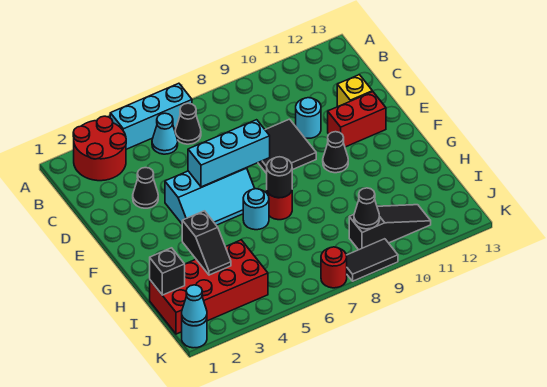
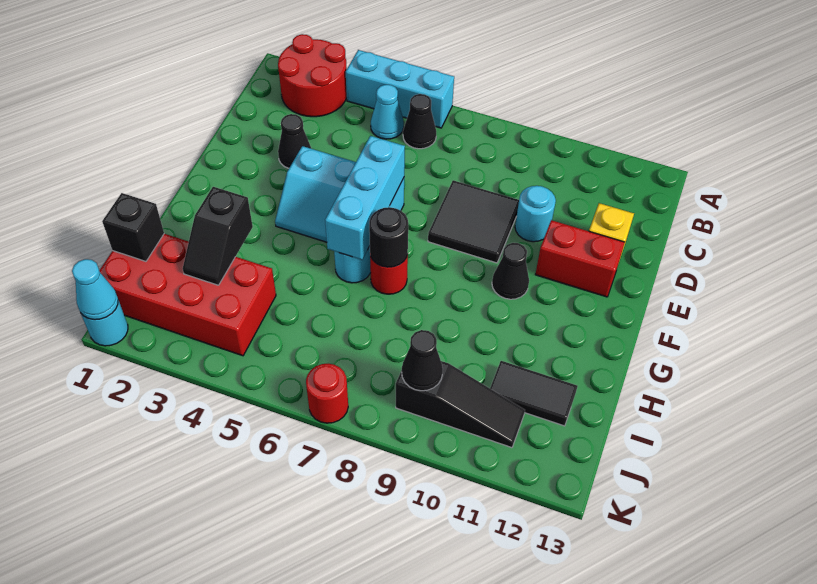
cyan 1x3 brick [188,120,270,187] -> cyan 1x3 brick turned to [325,136,405,260]
black 1x2 tile [346,239,398,281] -> black 1x2 tile moved to [490,361,578,426]

